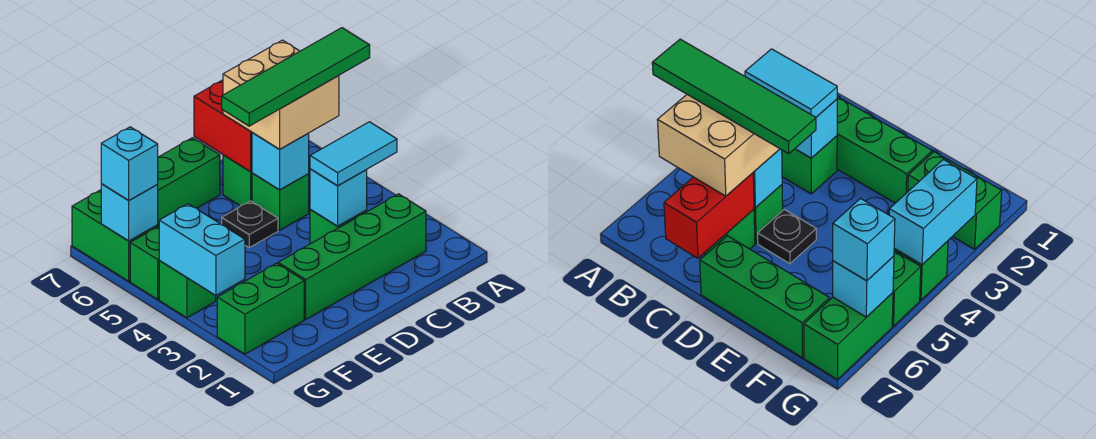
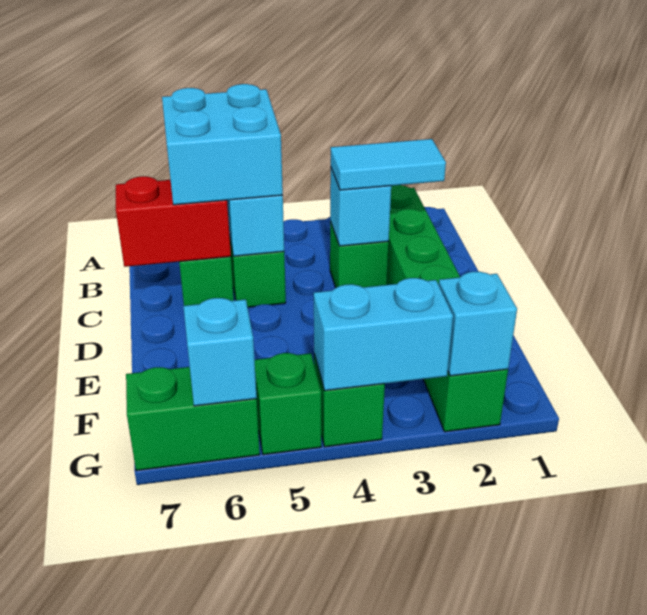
green 1x4 tile [222,28,370,126] -> none
cyan 1x2 tile [310,122,397,186] -> cyan 1x2 tile turned to [331,139,446,190]
tan 2x2 brick [223,40,339,149] -> cyan 2x2 brick [162,84,283,205]
black 1x1 plate [222,201,278,247] -> none
green 1x3 brick [157,138,220,226] -> none
cyan 1x1 brick [101,127,158,200] -> cyan 1x1 brick moved to [438,272,517,376]

